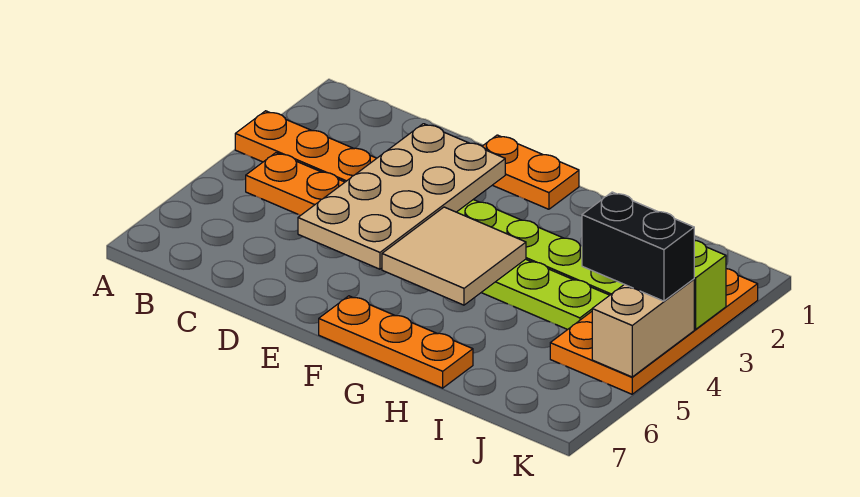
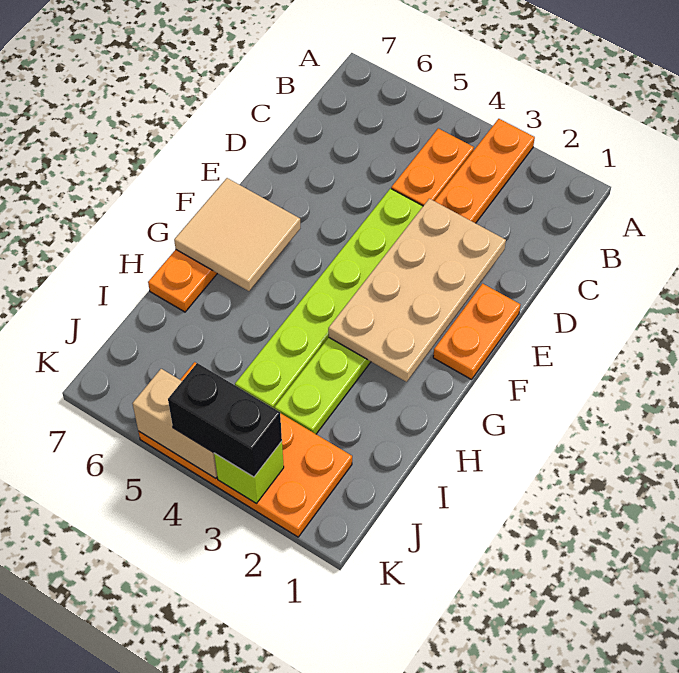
tan 2x4 plate [298,124,505,269] -> tan 2x4 plate turned to [328,199,506,382]
tan 2x2 tile [382,207,526,305] -> tan 2x2 tile moved to [174,178,300,291]
black 1x2 brick [582,192,694,301] -> black 1x2 brick turned to [168,363,282,477]

